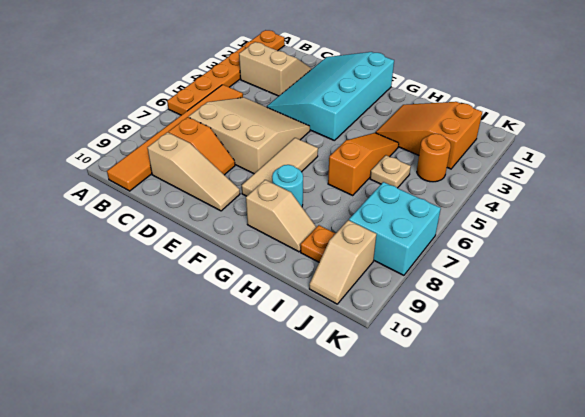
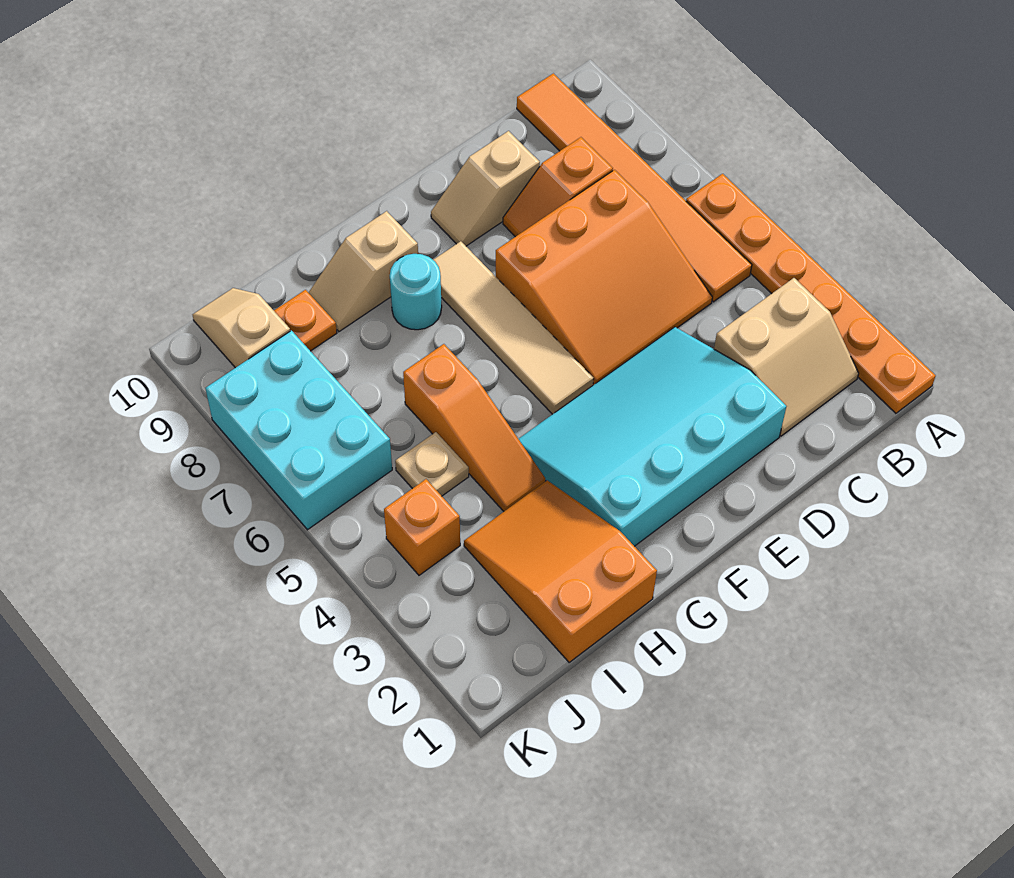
tan 3x3 slope [189,97,310,174] -> orange 3x3 slope [496,170,712,385]
tan 1x3 slope [147,132,240,211] -> tan 1x2 slope [431,131,540,246]
cyan 3x4 slope [267,52,394,140] -> cyan 3x4 slope turned to [519,327,787,546]
tan 1x3 tile [242,138,318,196] -> tan 1x4 tile [434,241,594,414]
orange 2x3 slope [376,102,482,169] -> orange 2x3 slope turned to [464,480,657,662]
orange 1x1 round brick [417,134,451,182] -> orange 1x1 brick [384,479,460,575]
cyan 2x2 brick [349,182,441,275] -> cyan 2x3 brick [206,331,392,530]

